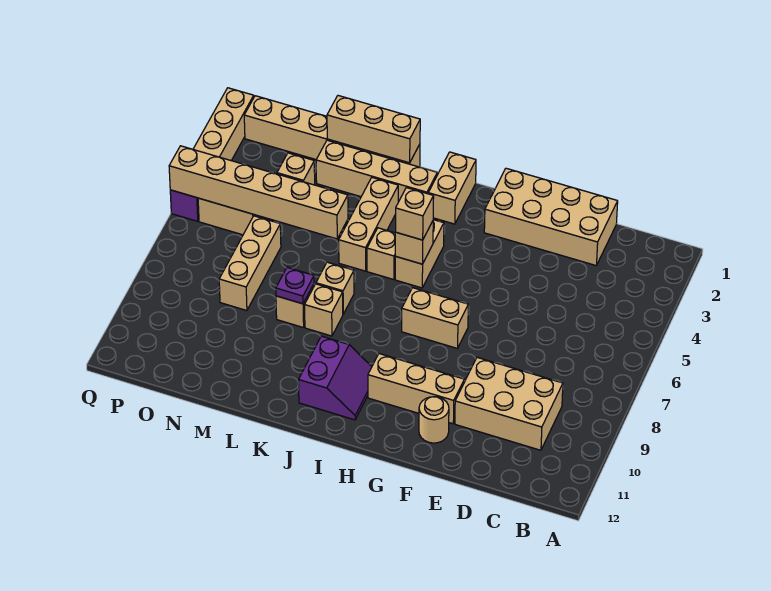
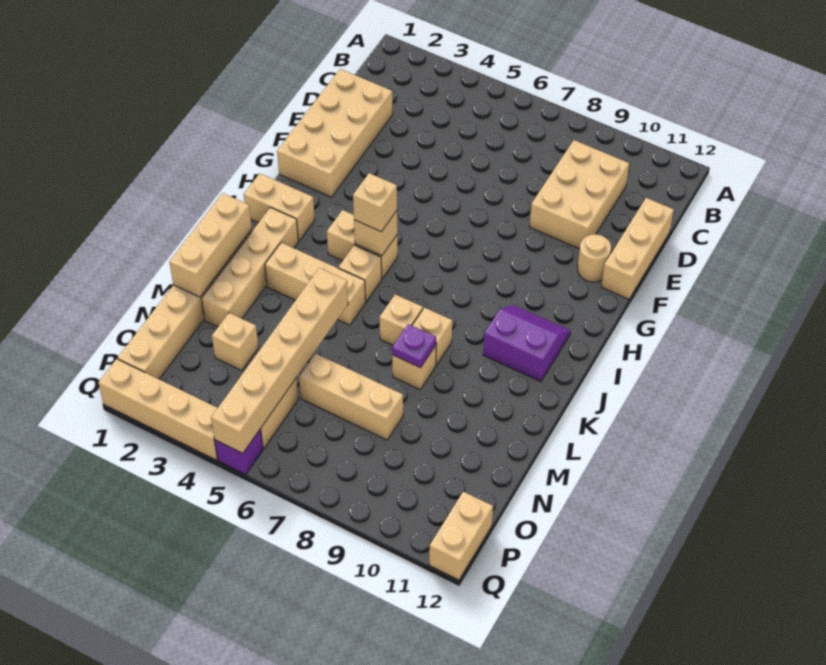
tan 1x3 brick [368,354,464,424] -> tan 1x3 brick moved to [601,198,674,299]
tan 1x2 brick [402,288,468,348] -> tan 1x2 brick moved to [429,492,493,580]

